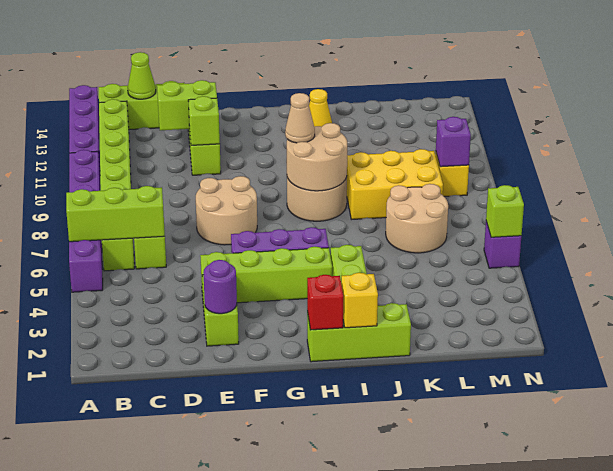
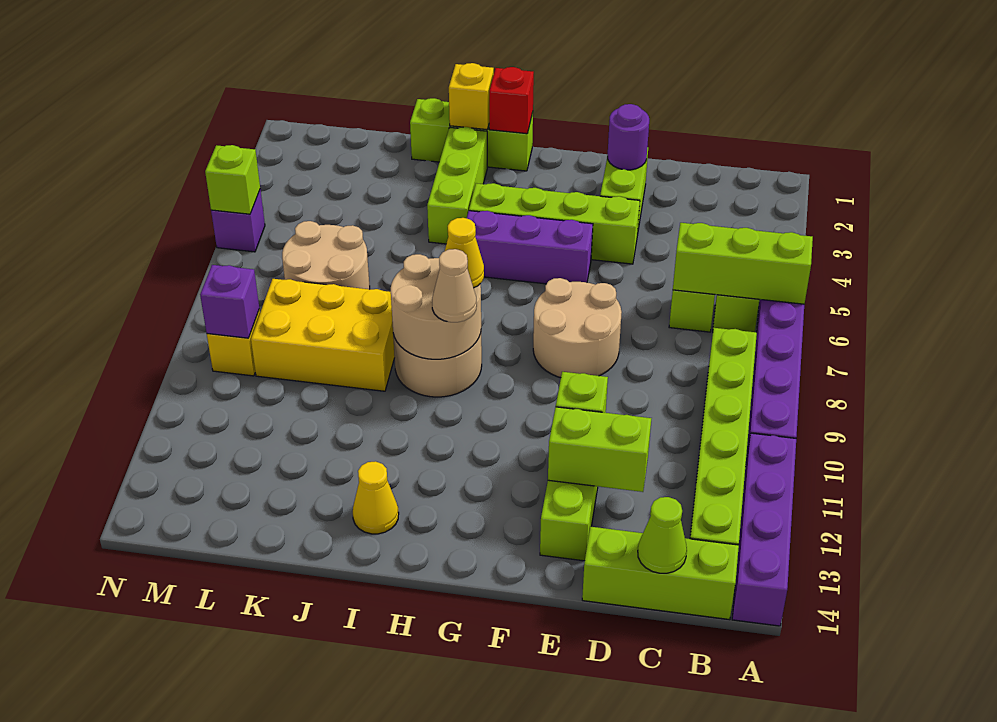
none -> yellow 1x1 cone [445,218,484,288]

